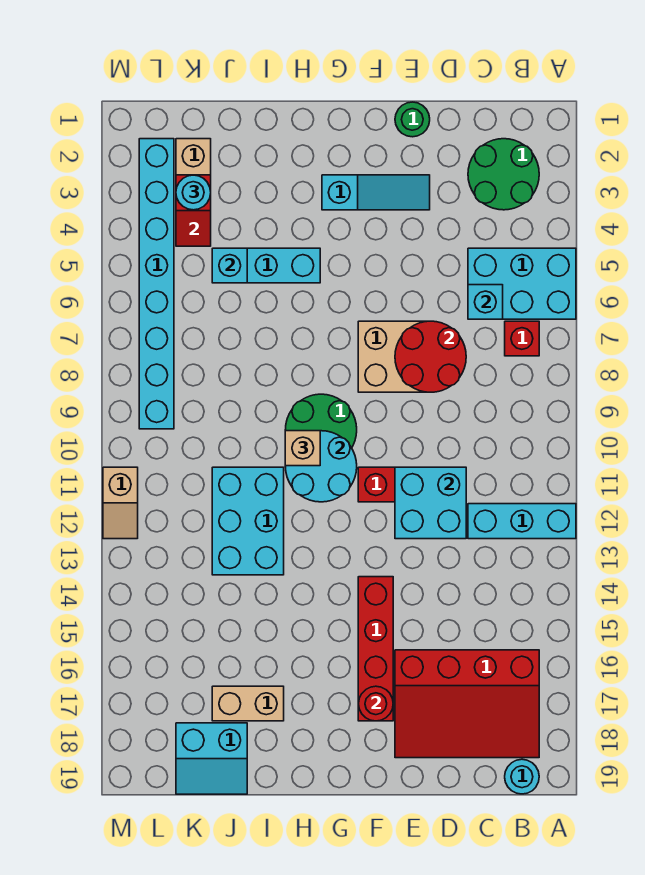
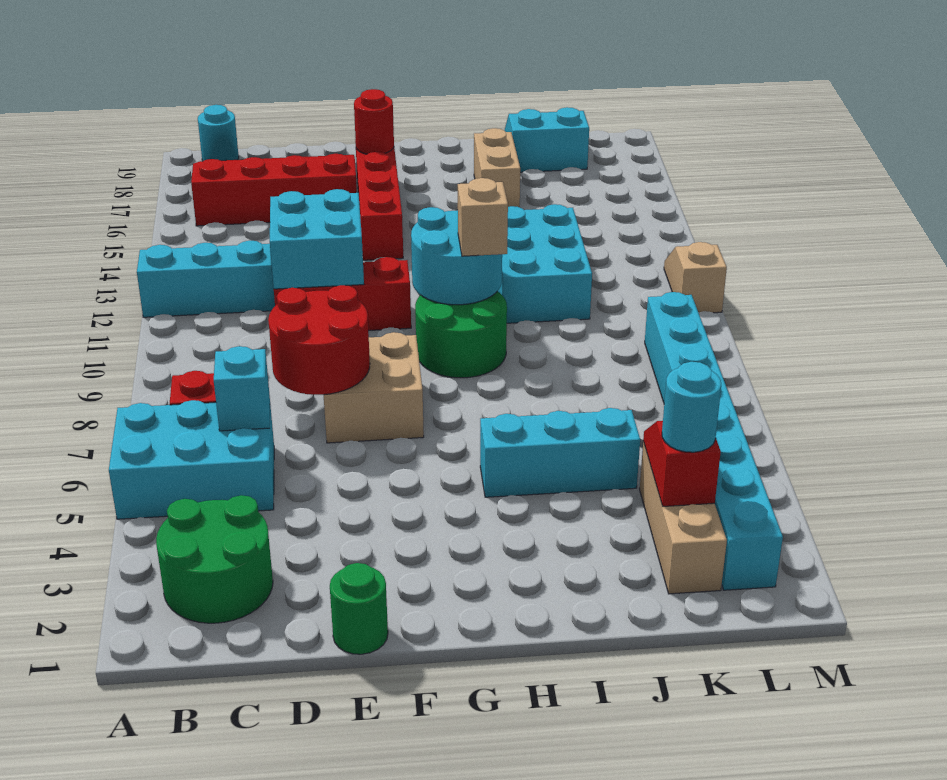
cyan 1x3 slope [322,175,430,210] -> none
tan 1x2 brick [212,686,284,721] -> tan 1x2 brick turned to [474,128,520,207]
cyan 1x1 brick [212,248,247,283] -> none

